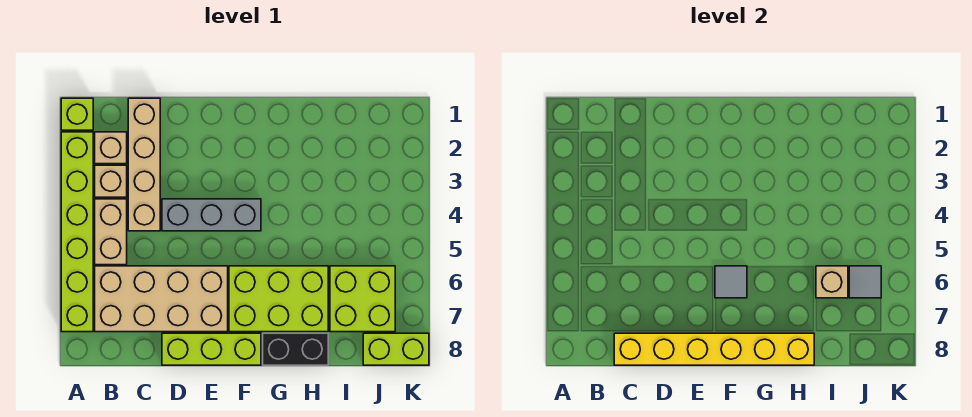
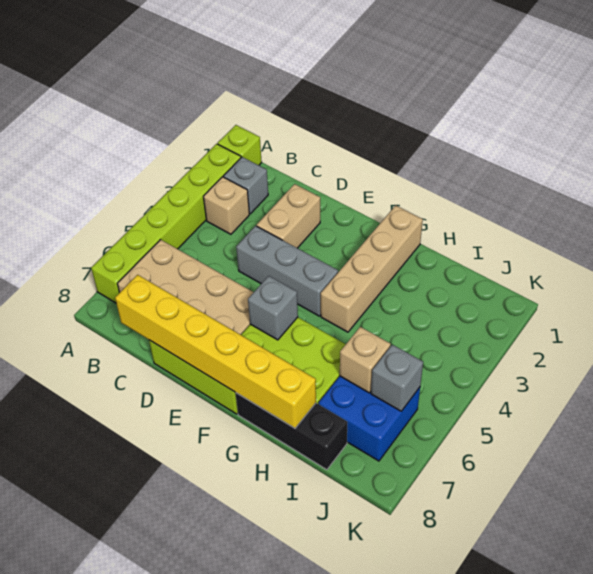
tan 1x1 brick [95,132,127,164] -> grey 1x1 brick [224,157,268,214]
tan 1x2 brick [95,199,127,265] -> tan 1x2 brick moved to [257,184,320,248]
tan 1x4 brick [128,98,160,231] -> tan 1x4 brick moved to [321,205,423,332]
grey 1x1 tile [715,266,747,298] -> grey 1x1 brick [248,276,298,340]
black 1x2 brick [263,333,328,365] -> black 1x3 brick [236,393,347,470]
lime 2x2 brick [330,266,395,332] -> blue 2x2 brick [319,376,420,461]
grey 1x1 tile [849,266,881,298] -> grey 1x1 brick [371,345,423,411]
lime 1x2 brick [363,333,429,365] -> none

